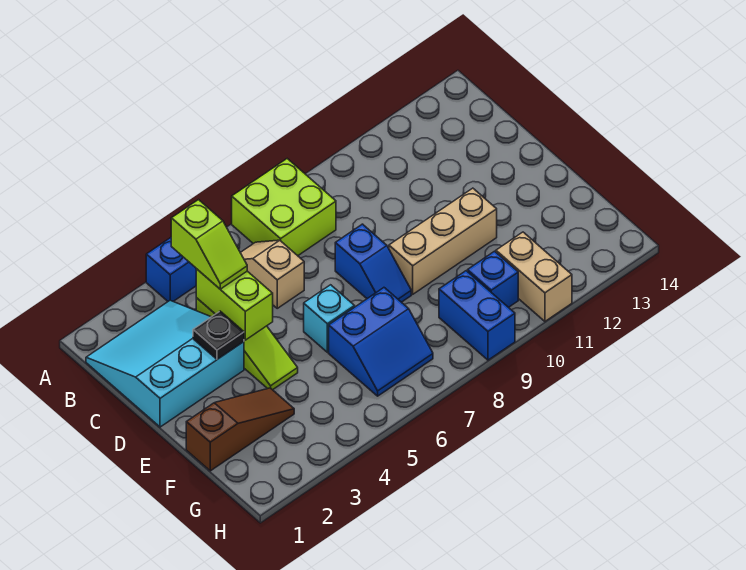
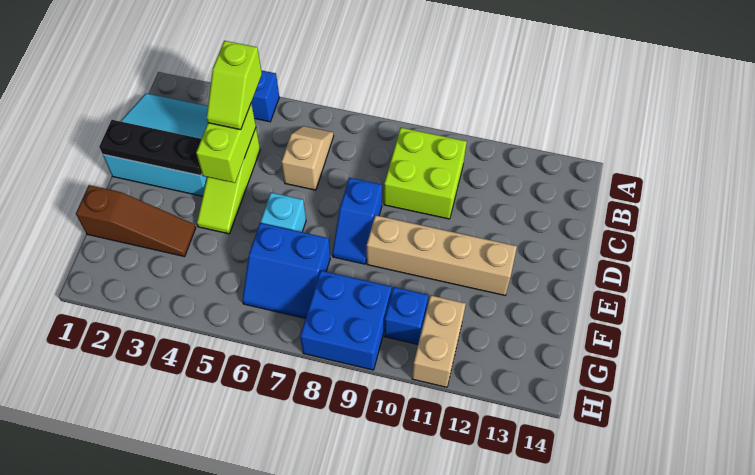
lime 2x2 brick [232,159,336,256] -> lime 2x2 brick moved to [384,128,467,219]
black 1x1 plate [193,311,244,359] -> black 1x3 plate [99,120,202,176]
tan 1x3 brick [389,188,497,294] -> tan 1x4 brick [367,215,517,295]
blue 1x2 brick [439,271,515,360] -> blue 2x2 brick [300,271,392,370]

